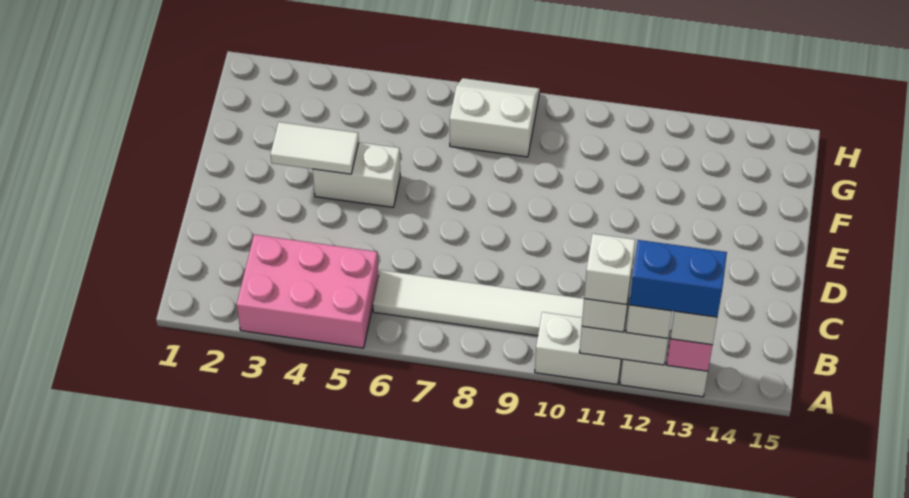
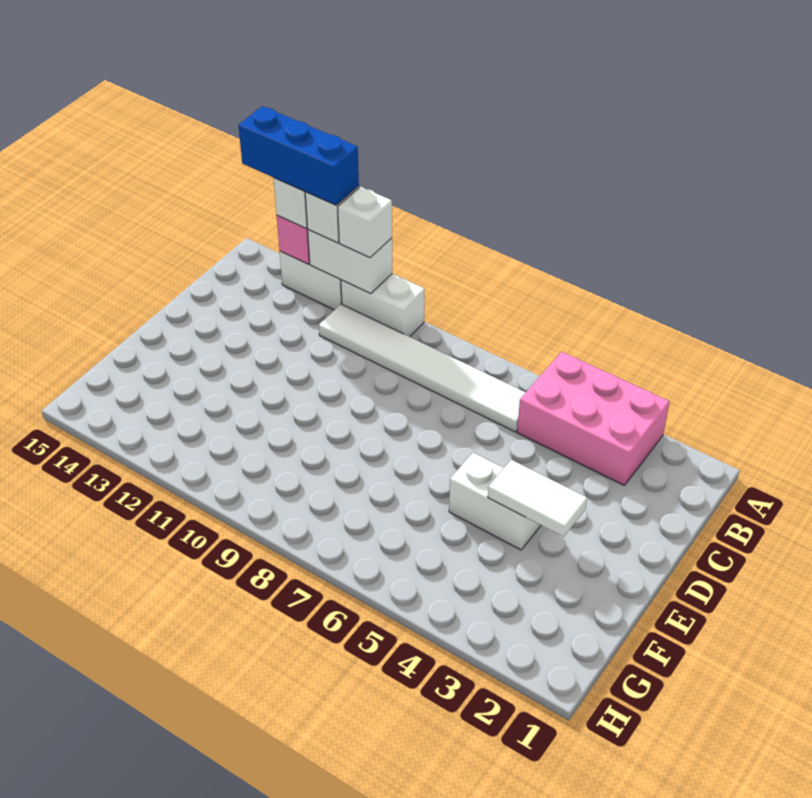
white 1x1 brick [584,234,635,305] -> none
blue 1x2 brick [629,240,727,317] -> blue 1x3 brick [238,106,359,205]
white 2x2 slope [450,78,540,157] -> none

